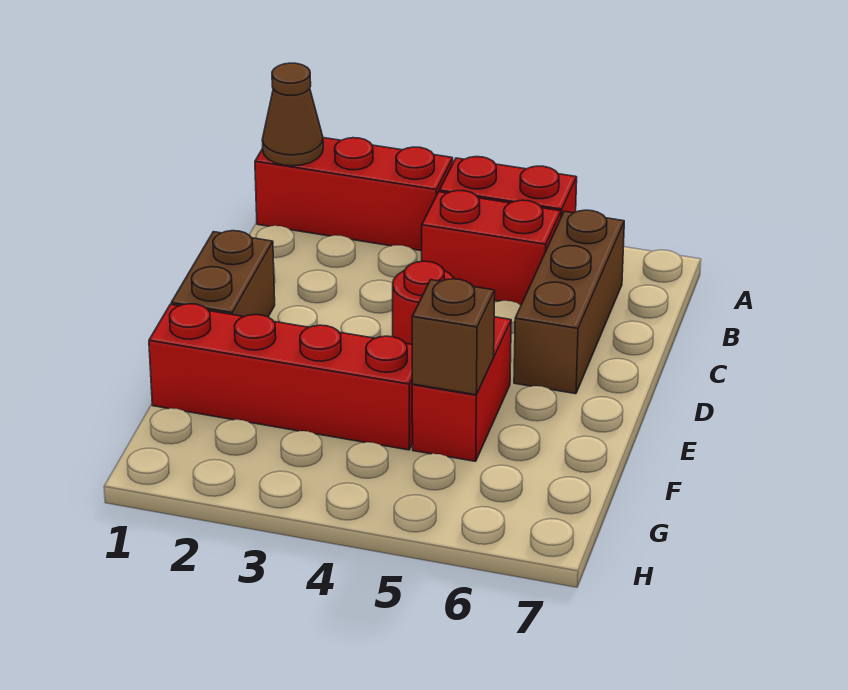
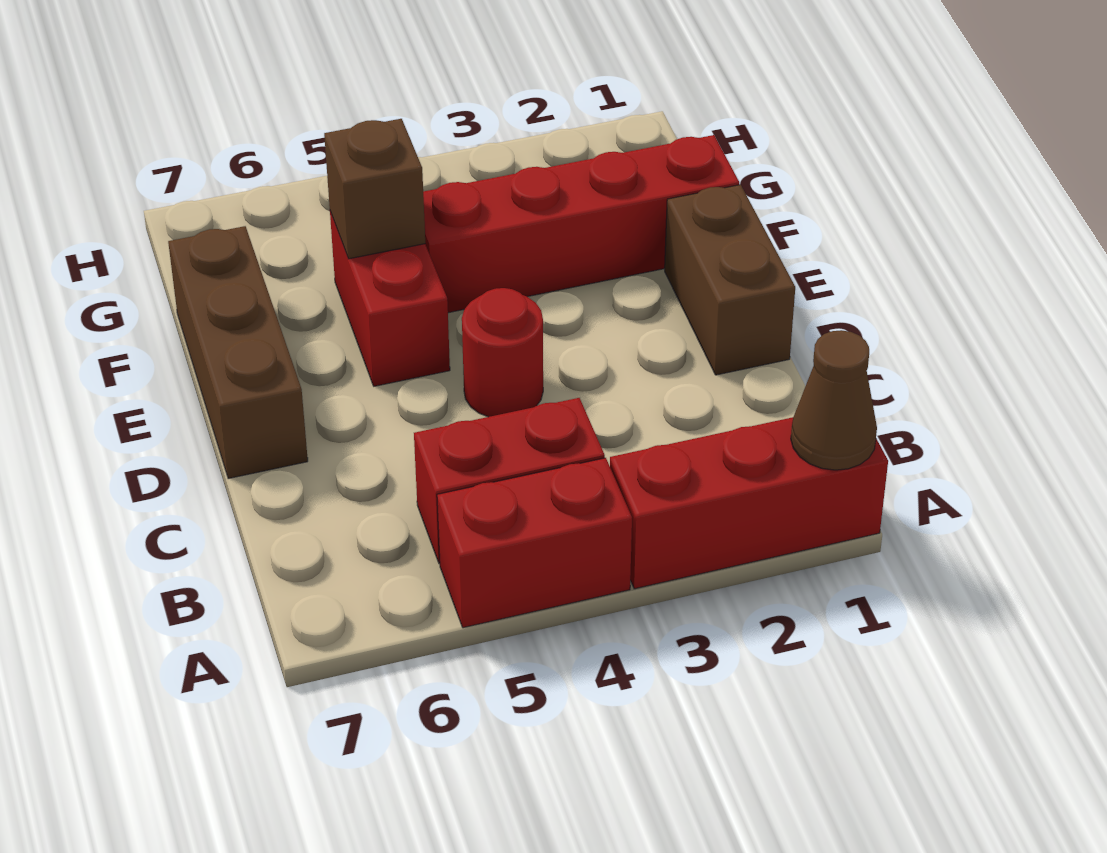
brown 1x3 brick [514,210,624,394] -> brown 1x3 brick moved to [168,226,308,479]

